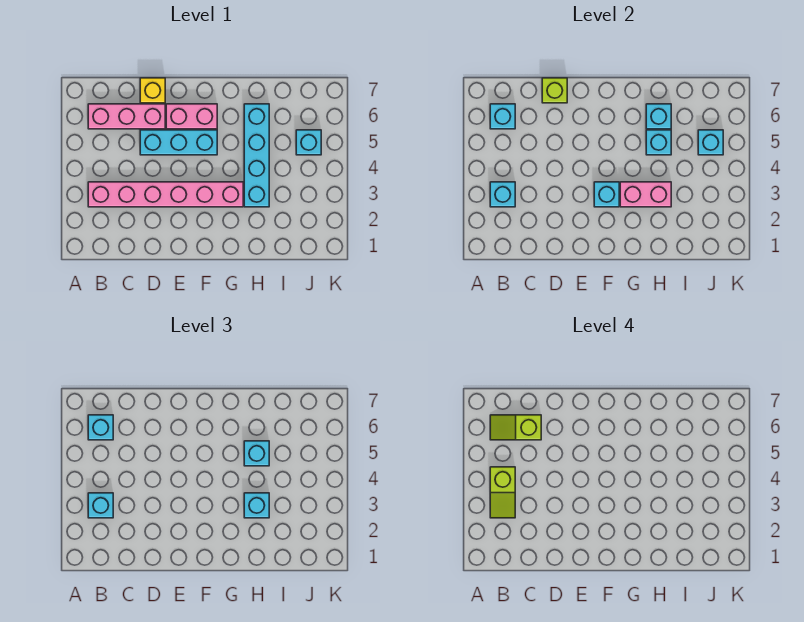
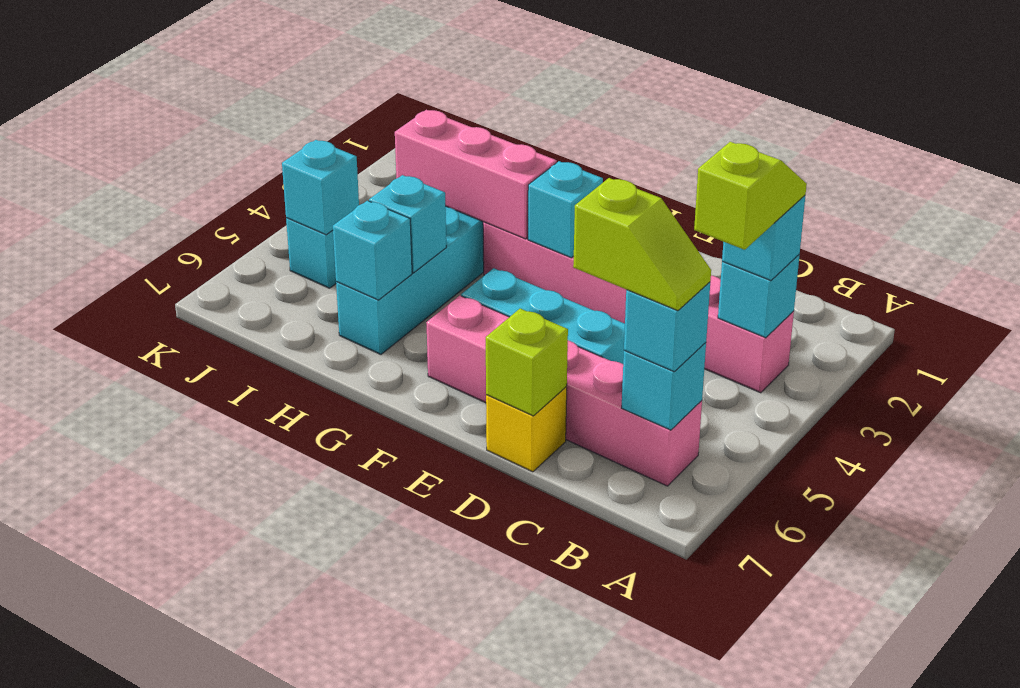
pink 1x2 brick [620,182,671,207] -> pink 1x3 brick [395,110,557,239]
cyan 1x1 brick [244,493,269,518] -> none
cyan 1x1 brick [244,441,269,466] -> none

